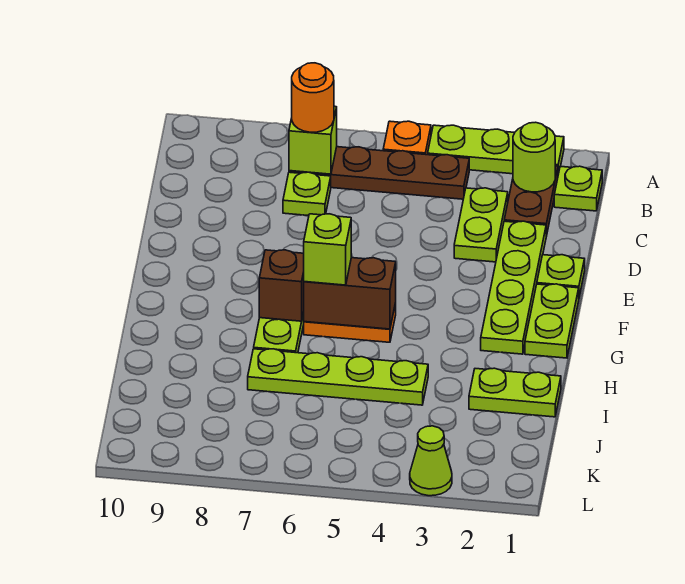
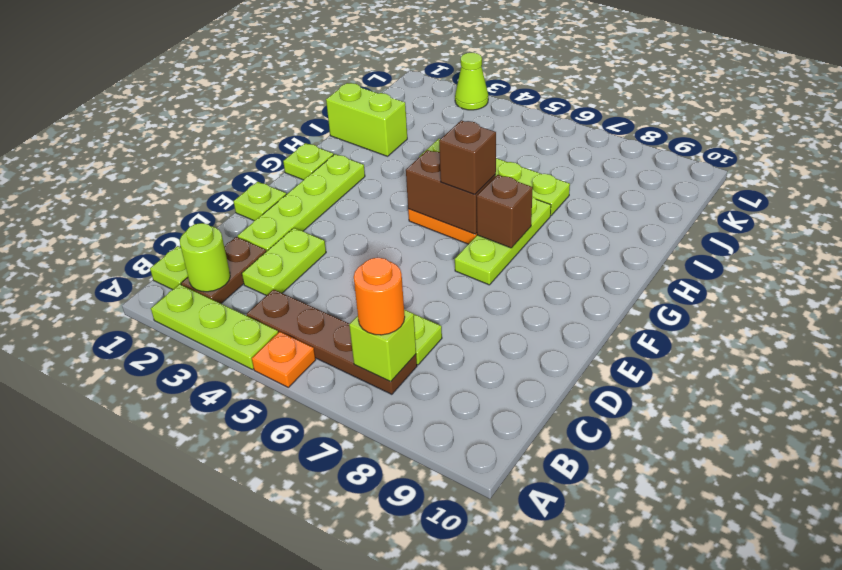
lime 1x2 plate [525,284,579,358] -> lime 1x1 plate [283,143,334,180]
lime 1x1 brick [304,214,351,285] -> brown 1x1 brick [439,120,496,194]
lime 1x2 plate [469,368,561,417] -> lime 1x2 brick [326,83,407,156]

